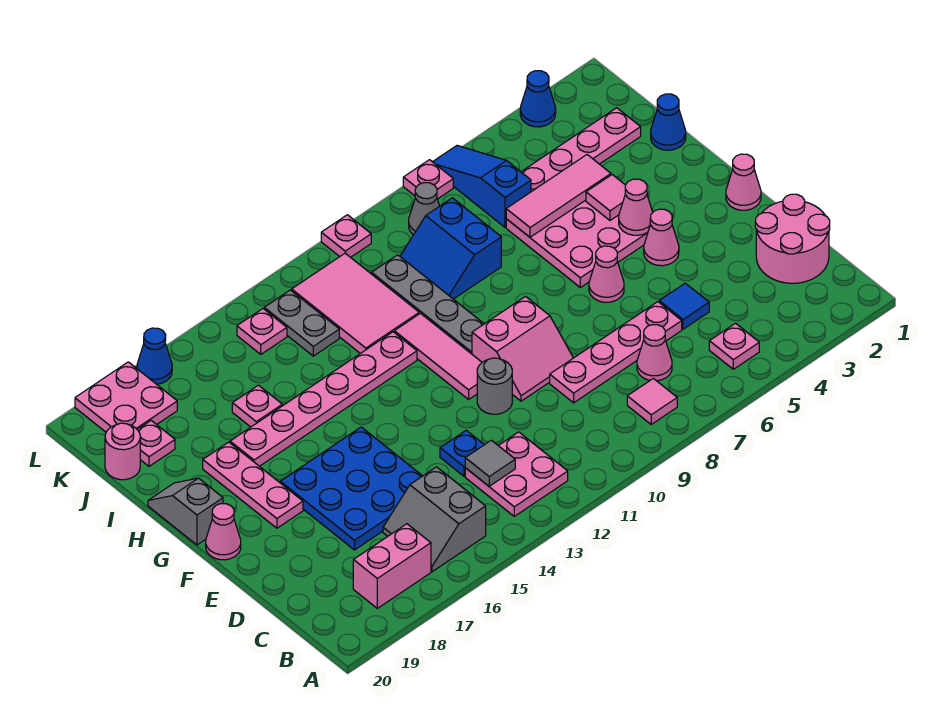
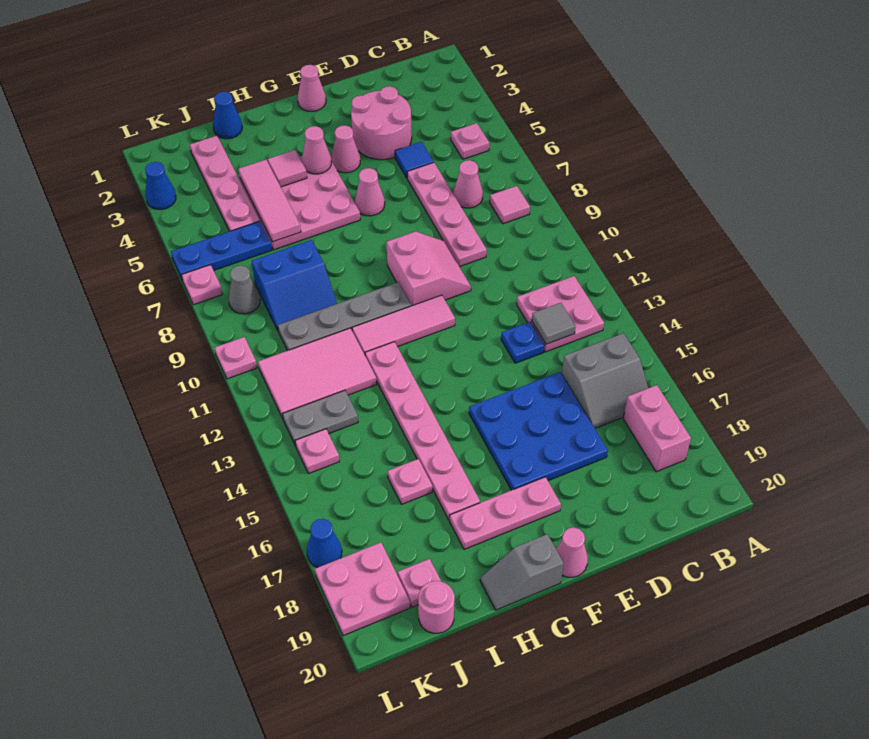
pink 2x2 round brick [755,194,830,283] -> pink 2x2 round brick moved to [351,86,412,160]
grey 1x1 round brick [477,358,512,414] -> none
blue 1x3 slope [433,146,531,227] -> blue 1x3 plate [171,221,272,281]

